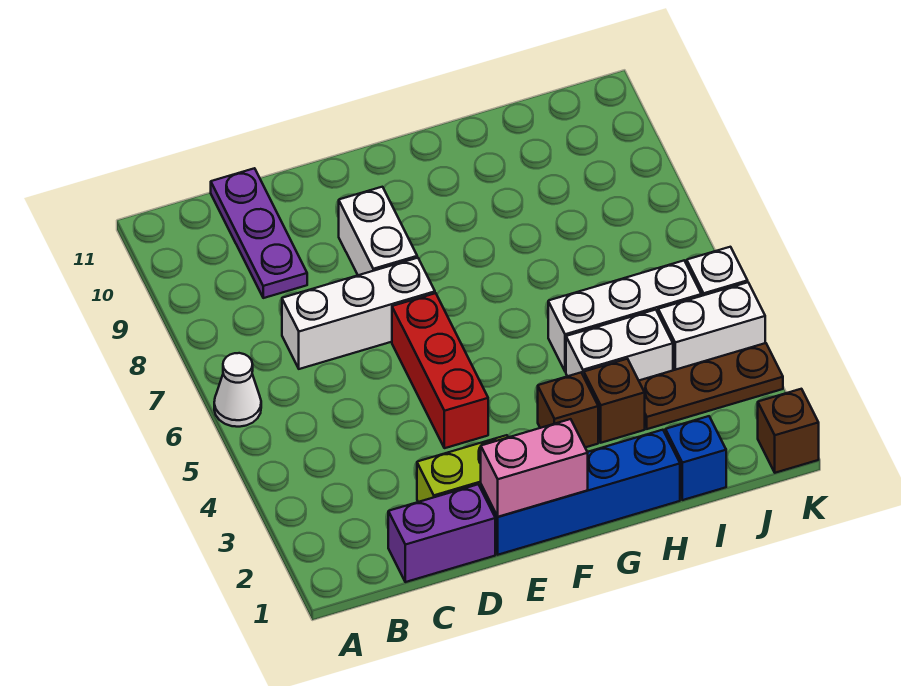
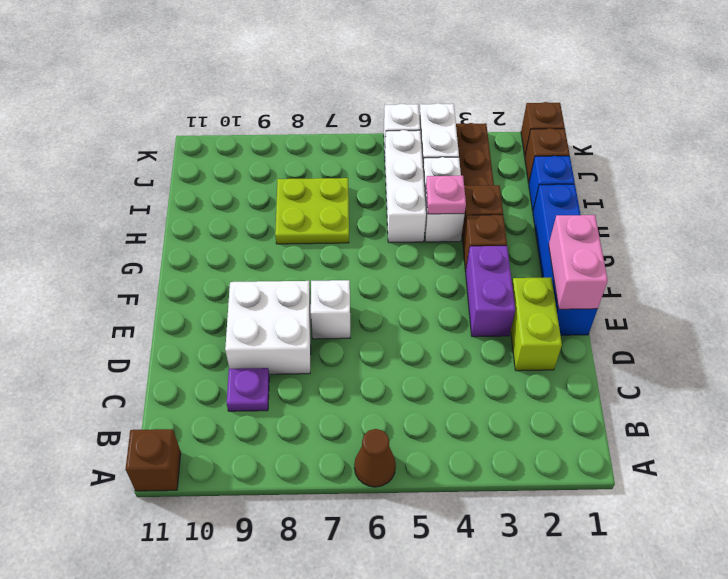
white 1x1 cone [214,353,261,427] -> brown 1x1 cone [354,429,396,487]
none -> brown 1x1 brick [126,429,181,491]
purple 1x2 brick [388,484,495,582] -> purple 1x2 brick moved to [466,246,515,337]
white 1x3 brick [282,258,435,369] -> white 1x1 brick [311,280,350,339]
purple 1x3 plate [211,168,307,298] -> purple 1x1 plate [227,368,269,411]
red 1x3 brick [392,293,488,448] -> none
white 1x2 brick [339,187,417,275] -> white 2x2 brick [225,281,311,374]
none -> pink 1x1 plate [426,176,466,214]
none -> lime 2x2 plate [275,178,349,244]
none -> brown 1x1 brick [525,128,570,183]

